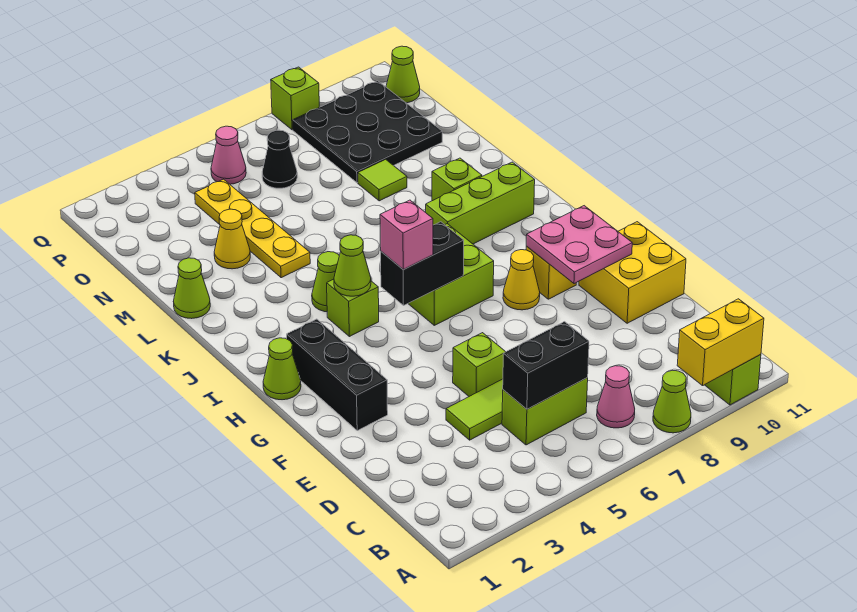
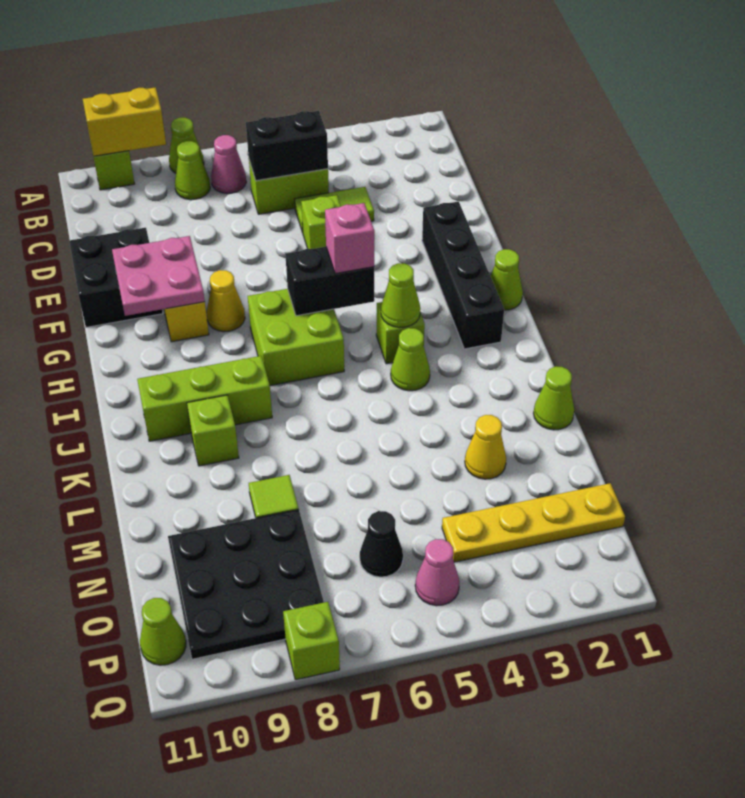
none -> lime 1x1 cone [175,141,210,200]
yellow 2x2 brick [579,222,686,323] -> black 2x2 brick [69,228,163,327]
black 1x3 brick [287,319,388,431] -> black 1x4 brick [422,202,504,349]
yellow 1x4 plate [195,179,310,278] -> yellow 1x4 plate turned to [442,483,625,562]

